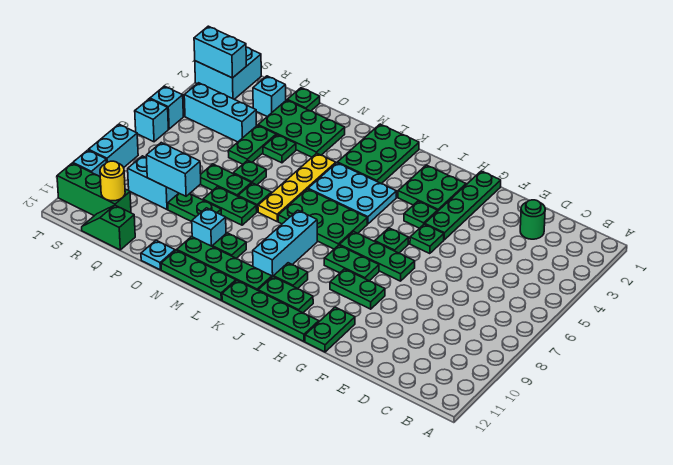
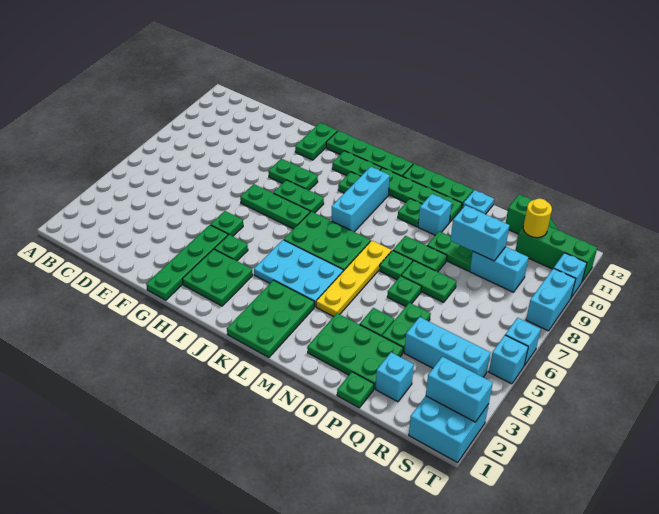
green 1x1 round brick [520,200,545,239] -> none
green 1x1 plate [375,228,409,253] -> none

